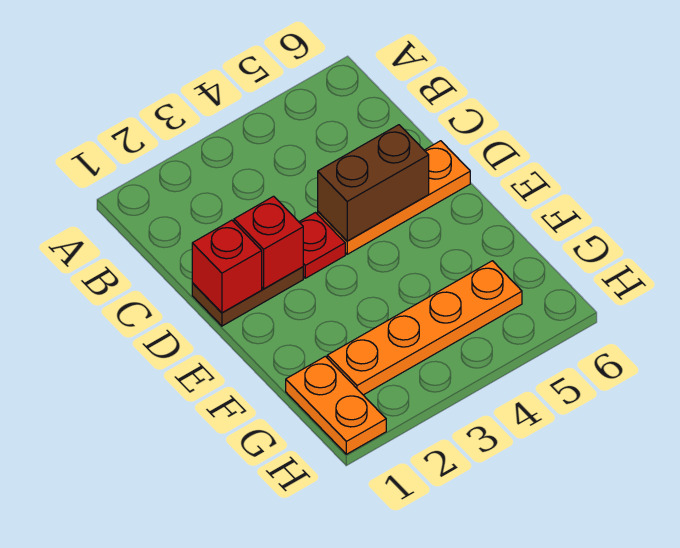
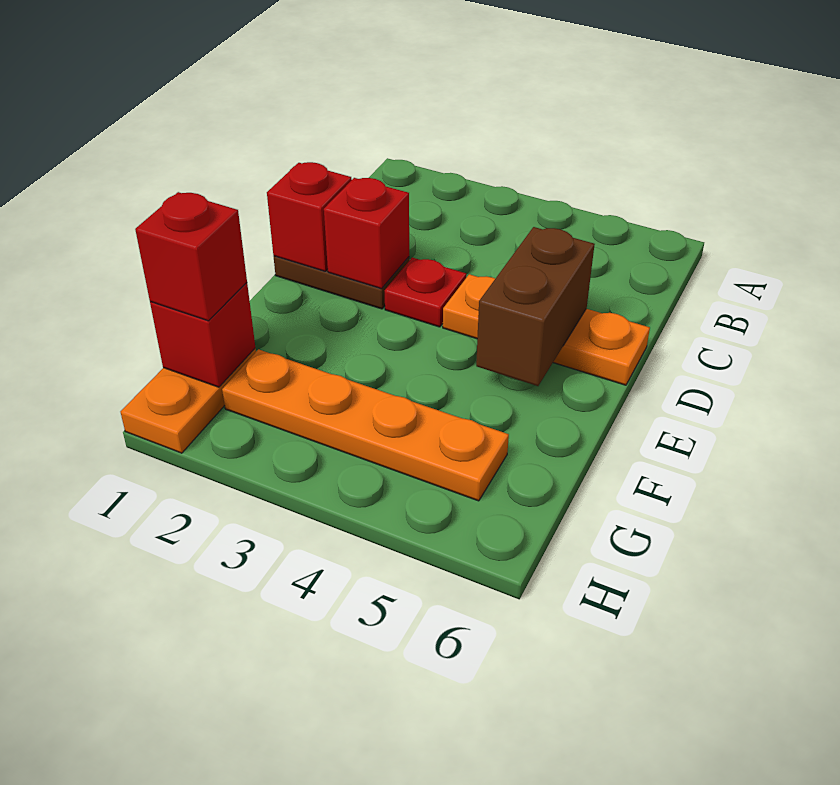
brown 1x2 brick [318,125,429,241] -> brown 1x2 brick turned to [476,227,595,386]
none -> red 1x1 brick [150,283,255,387]
none -> red 1x1 brick [135,192,247,321]

